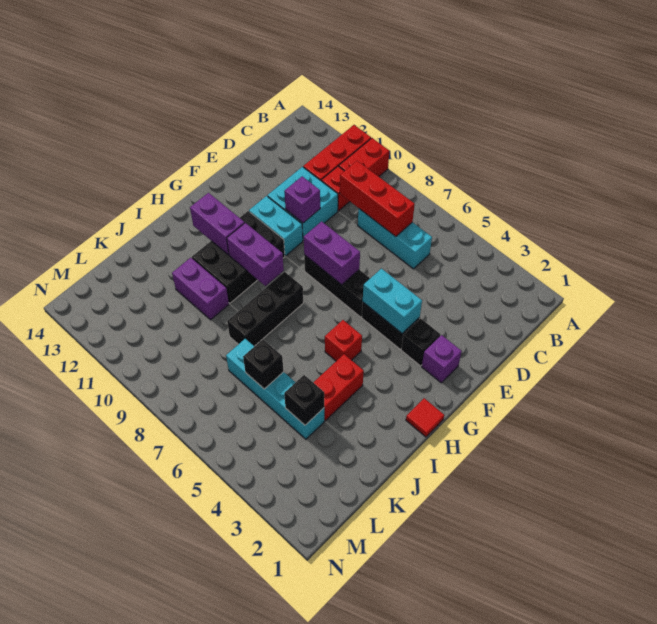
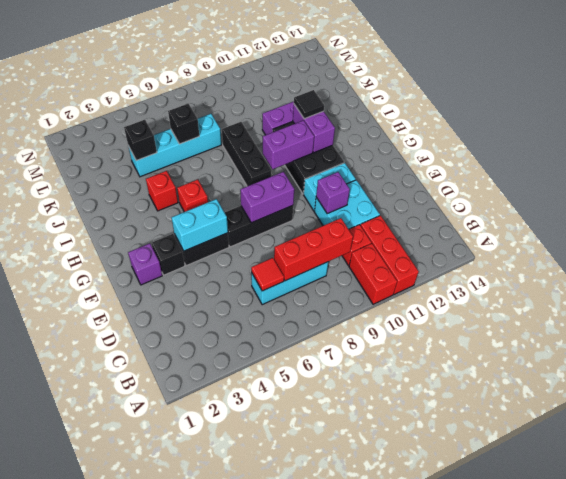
red 1x1 tile [406,398,444,437] -> red 1x1 tile moved to [251,258,284,291]
purple 1x2 brick [190,193,244,255] -> purple 1x2 brick turned to [293,105,335,153]
red 1x2 brick [313,354,364,421] -> red 1x1 brick [146,171,178,211]
none -> black 1x1 tile [294,90,324,119]

